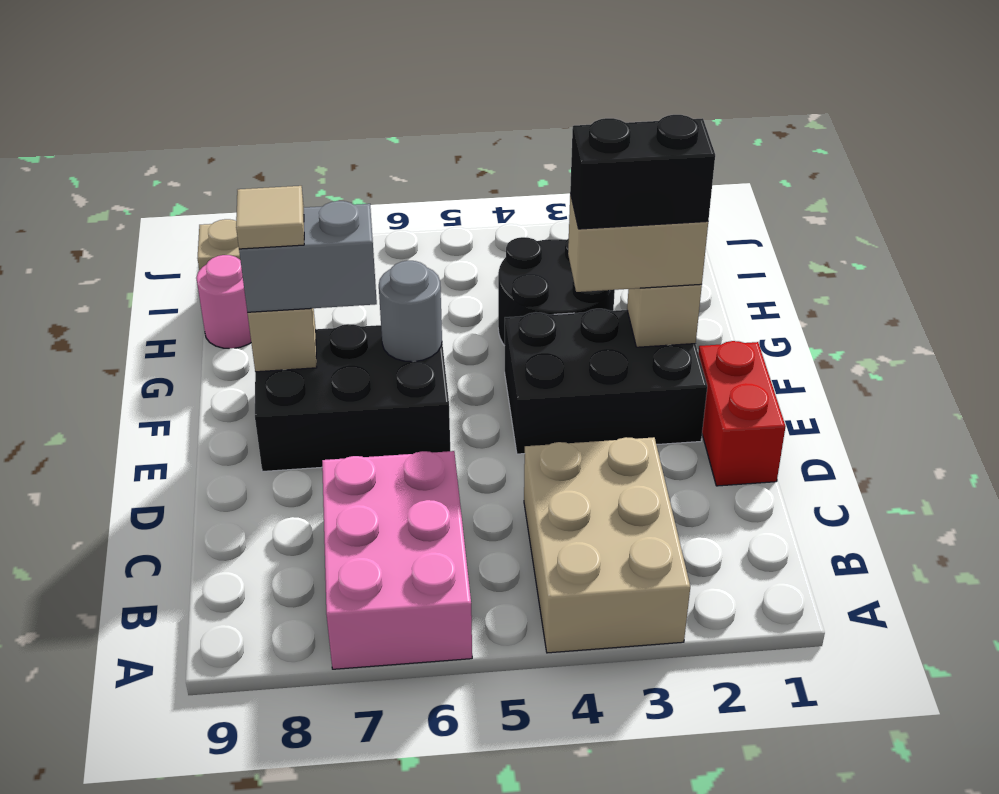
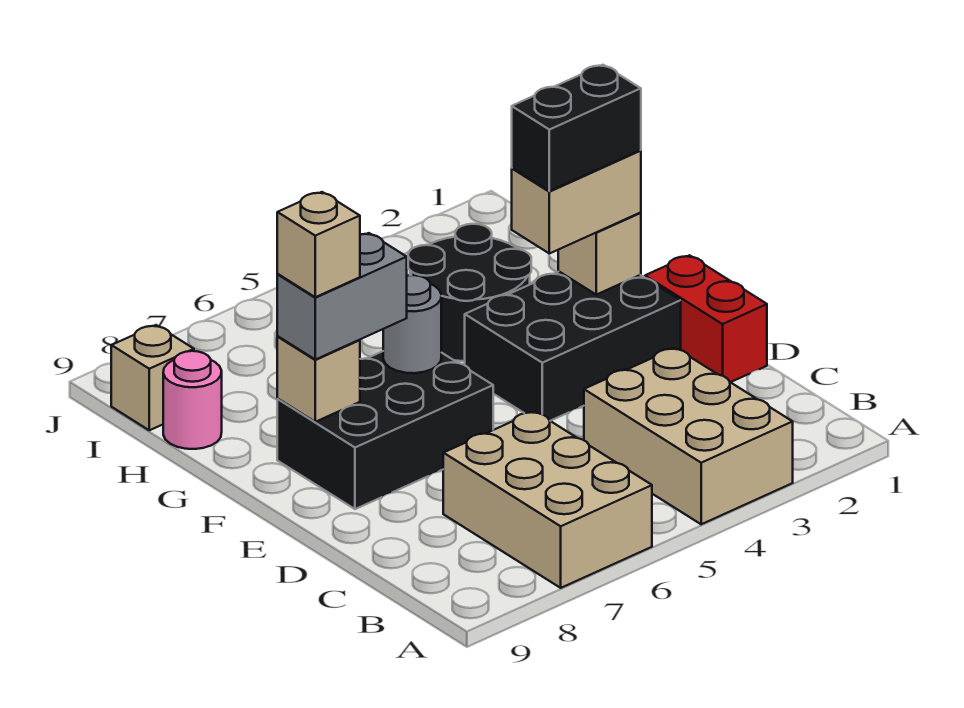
pink 2x3 brick [322,451,472,669] -> tan 2x3 brick [443,411,652,588]
tan 1x1 tile [236,186,304,249] -> tan 1x1 brick [277,192,360,297]

